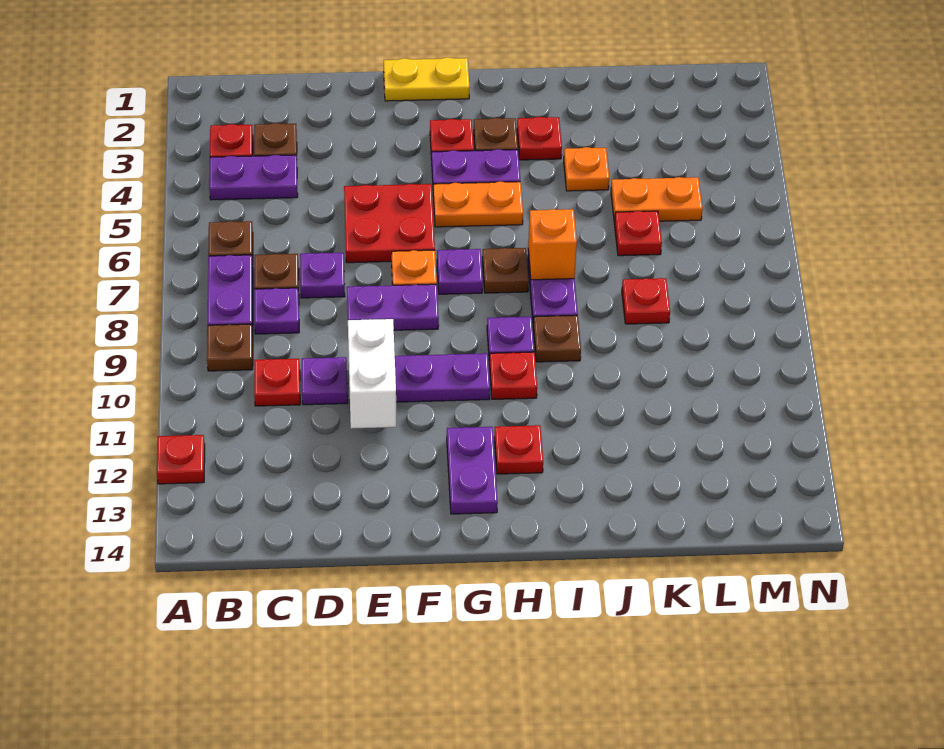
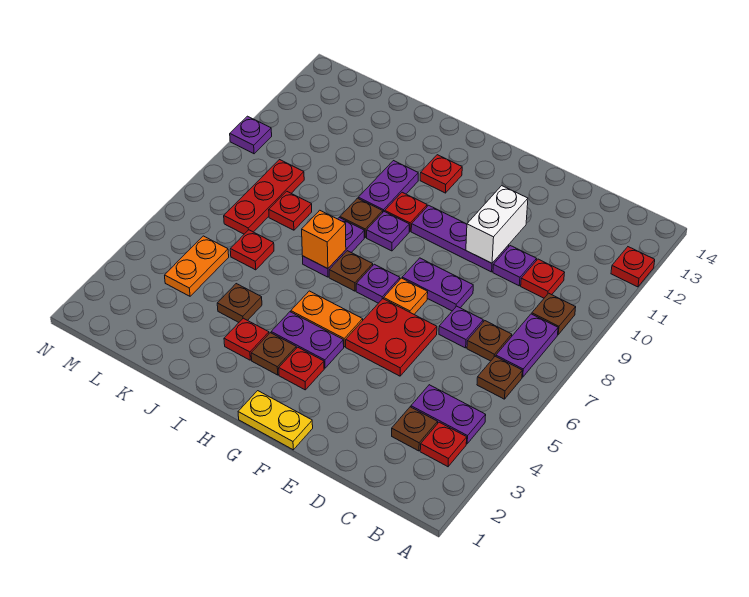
purple 1x1 plate [254,288,299,334] -> purple 1x1 plate moved to [230,116,272,154]
purple 1x2 plate [447,427,498,514] -> purple 1x2 plate moved to [358,161,418,212]
orange 1x1 plate [564,147,609,191] -> brown 1x1 plate [217,284,262,322]
orange 1x2 plate [611,177,703,222] -> orange 1x2 plate turned to [165,236,229,296]
none -> red 1x3 plate [224,160,304,234]

